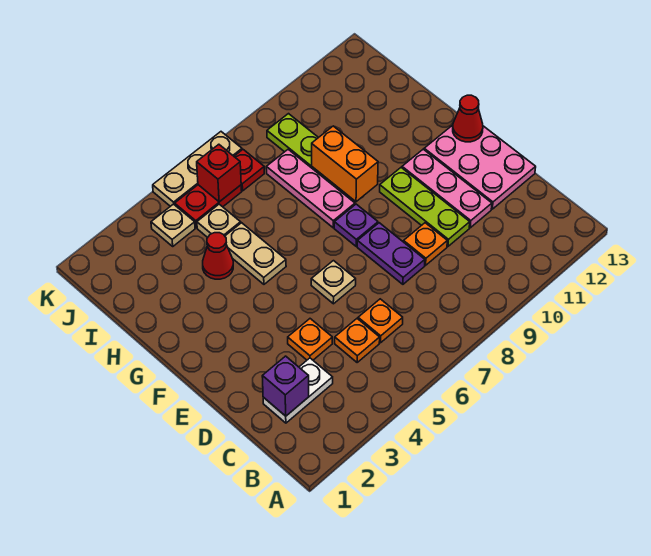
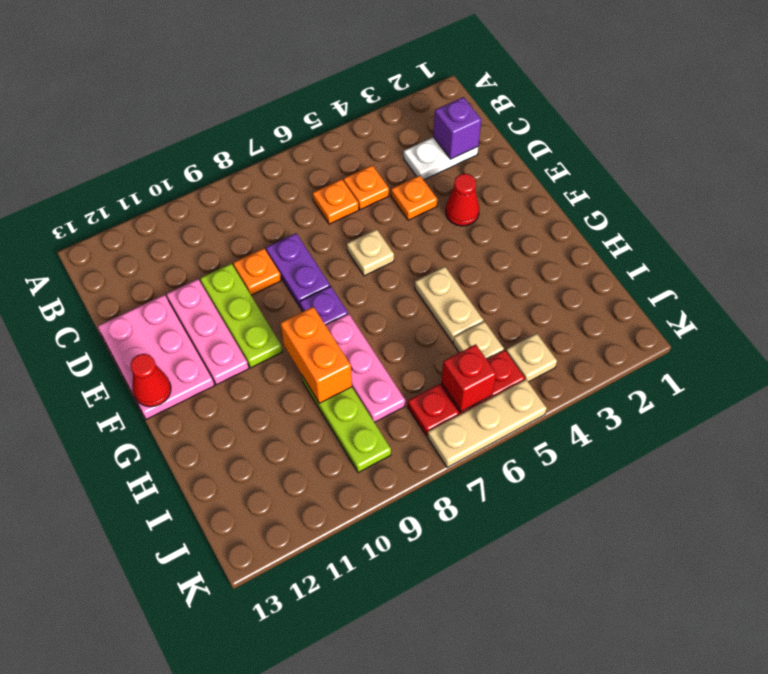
red 1x1 cone [203,233,233,279] -> red 1x1 cone moved to [446,174,479,226]

